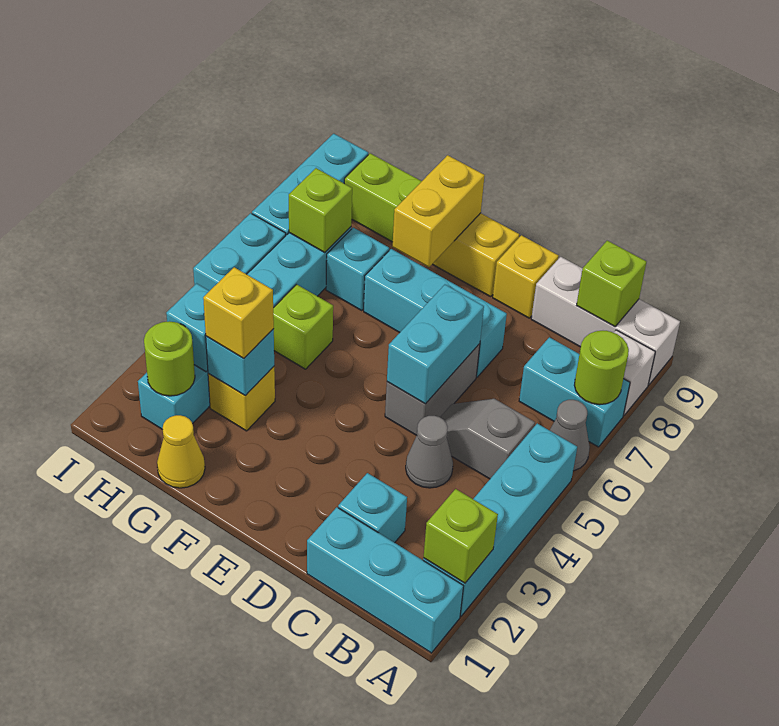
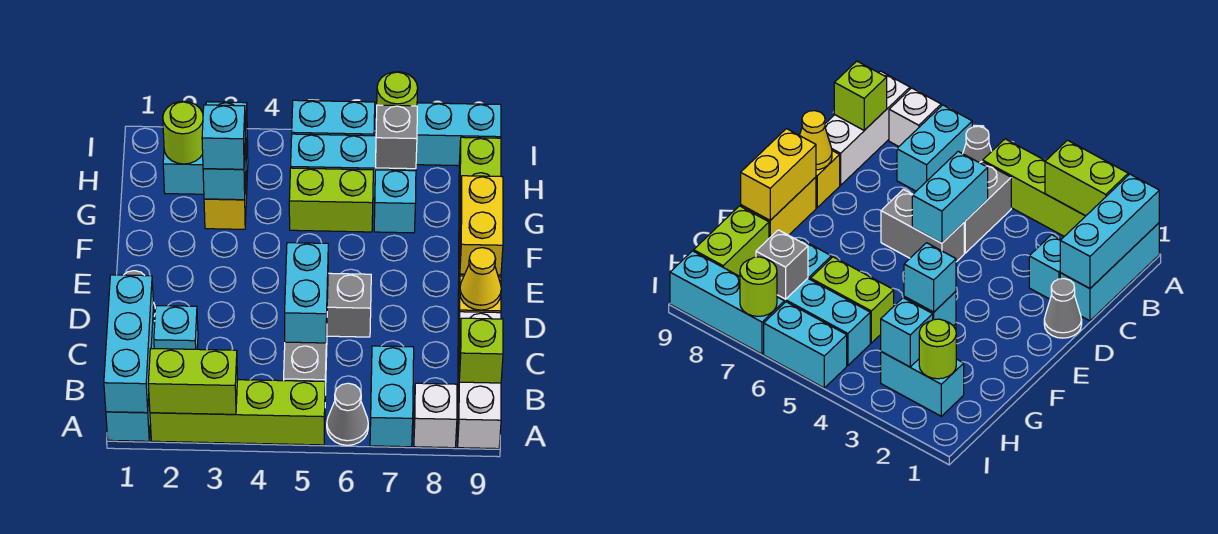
cyan 1x4 brick [423,423,577,616] -> lime 1x4 brick [150,380,325,445]
lime 1x1 brick [424,489,498,583] -> lime 1x2 brick [148,349,237,414]
lime 1x1 round brick [574,331,629,405] -> lime 1x1 round brick moved to [376,72,418,118]
grey 1x2 slope [440,399,535,479] -> grey 1x2 brick [284,336,327,395]
grey 1x1 cone [406,416,453,488] -> grey 1x1 cone moved to [1044,279,1082,338]
cyan 1x2 brick [387,285,484,404] -> cyan 1x2 brick turned to [285,243,328,343]
cyan 1x3 brick [364,249,507,377] -> cyan 1x3 brick moved to [104,275,154,413]
yellow 1x2 brick [392,155,485,267] -> yellow 1x2 brick turned to [460,176,503,275]
yellow 1x1 cone [157,415,205,488] -> yellow 1x1 cone moved to [460,248,501,310]
yellow 1x1 brick [203,267,274,359] -> cyan 1x1 brick [202,105,245,169]
lime 1x1 brick [273,284,333,369] -> lime 1x2 brick [289,168,373,232]
lime 1x1 brick [289,168,352,252] -> grey 1x1 brick [376,105,417,169]

